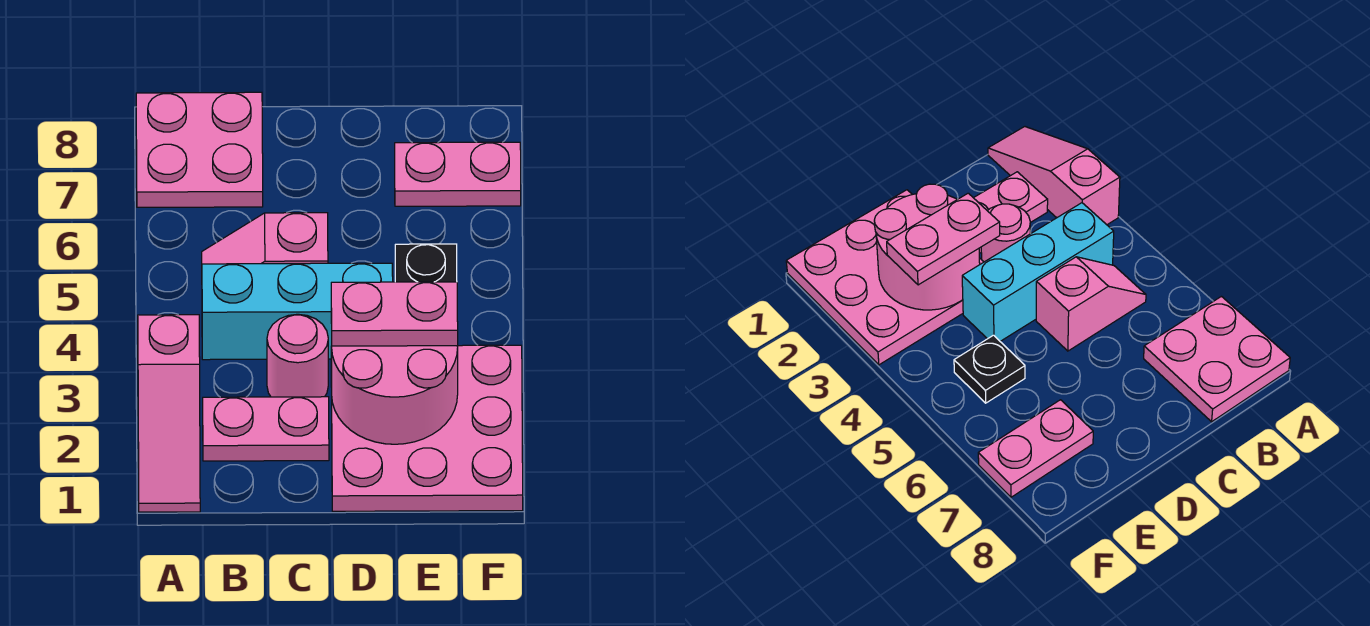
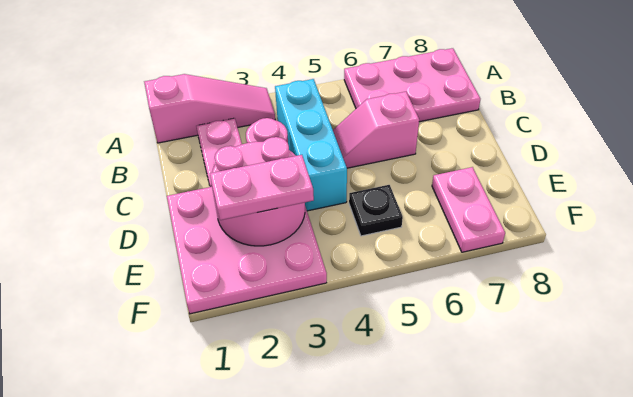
pink 1x3 slope [138,315,200,512] -> pink 1x3 slope turned to [144,74,275,143]
pink 2x2 plate [136,92,263,207] -> pink 2x3 plate [344,48,480,122]
pink 1x2 slope [202,213,328,264] -> pink 1x2 slope turned to [333,92,419,168]
pink 1x2 plate [331,282,458,346] -> pink 1x2 plate turned to [210,155,314,220]

